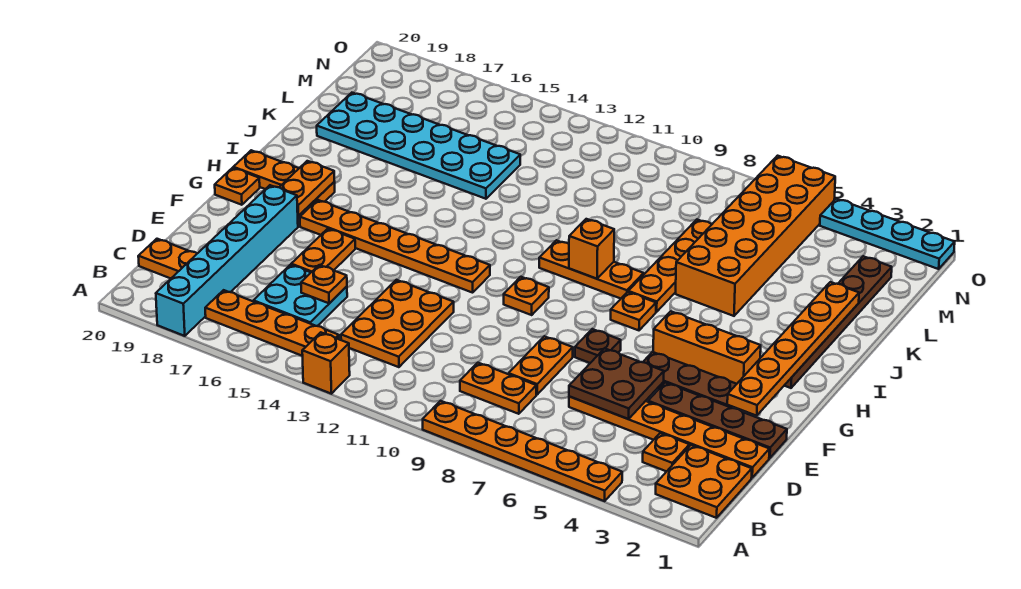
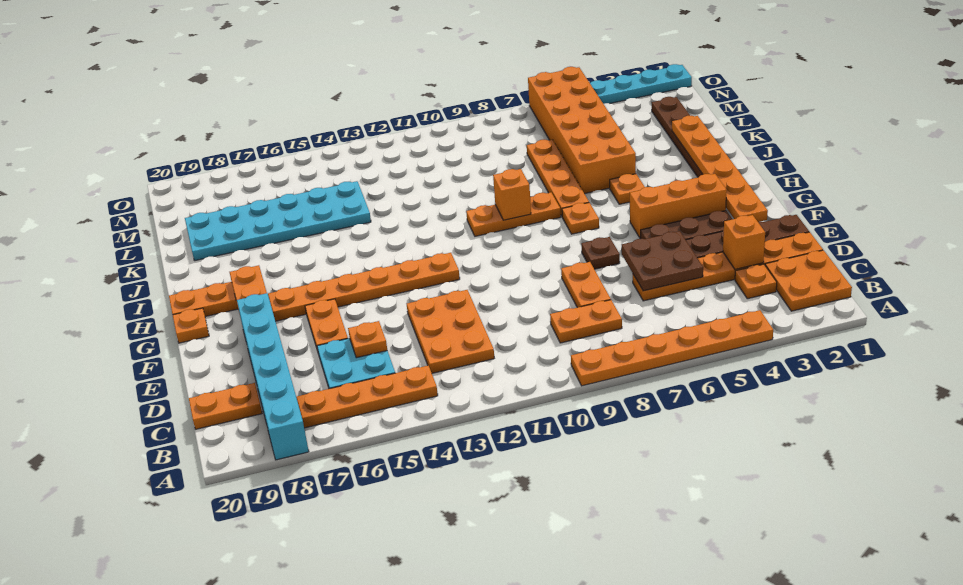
orange 1x1 brick [302,332,350,394] -> orange 1x1 brick moved to [723,215,765,269]
orange 1x1 plate [504,277,549,315] -> orange 1x1 plate moved to [610,174,645,204]

